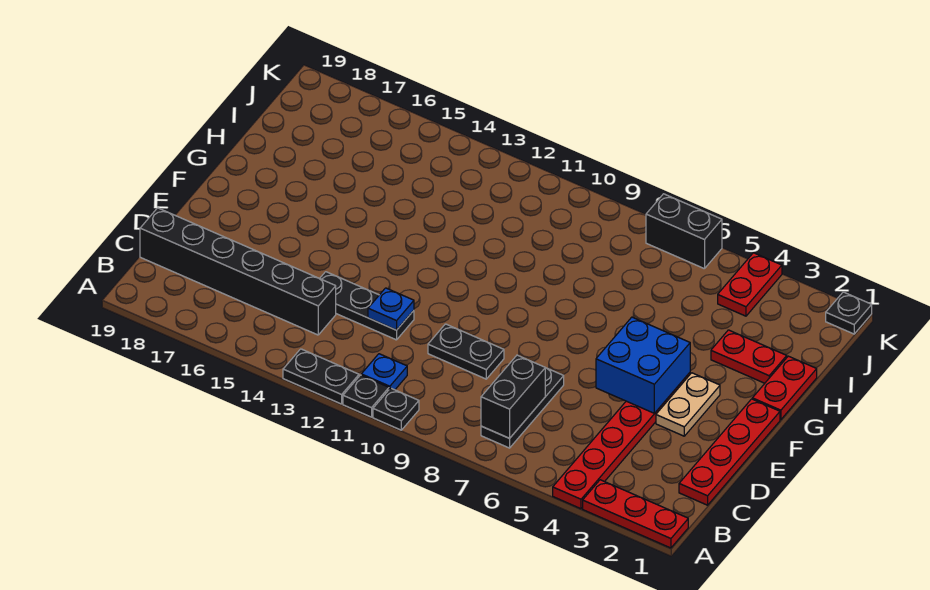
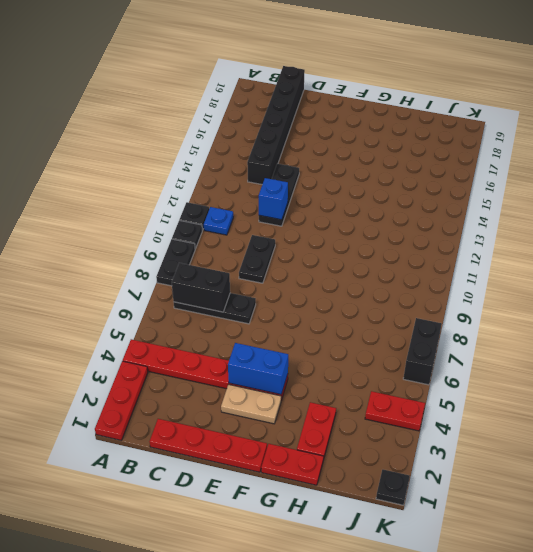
black 1x2 plate [283,349,359,404] -> black 1x2 plate moved to [156,239,195,286]
blue 1x1 plate [368,288,414,330] -> blue 1x1 brick [259,178,288,220]
blue 2x2 brick [596,317,690,413] -> blue 1x2 brick [228,343,288,395]

